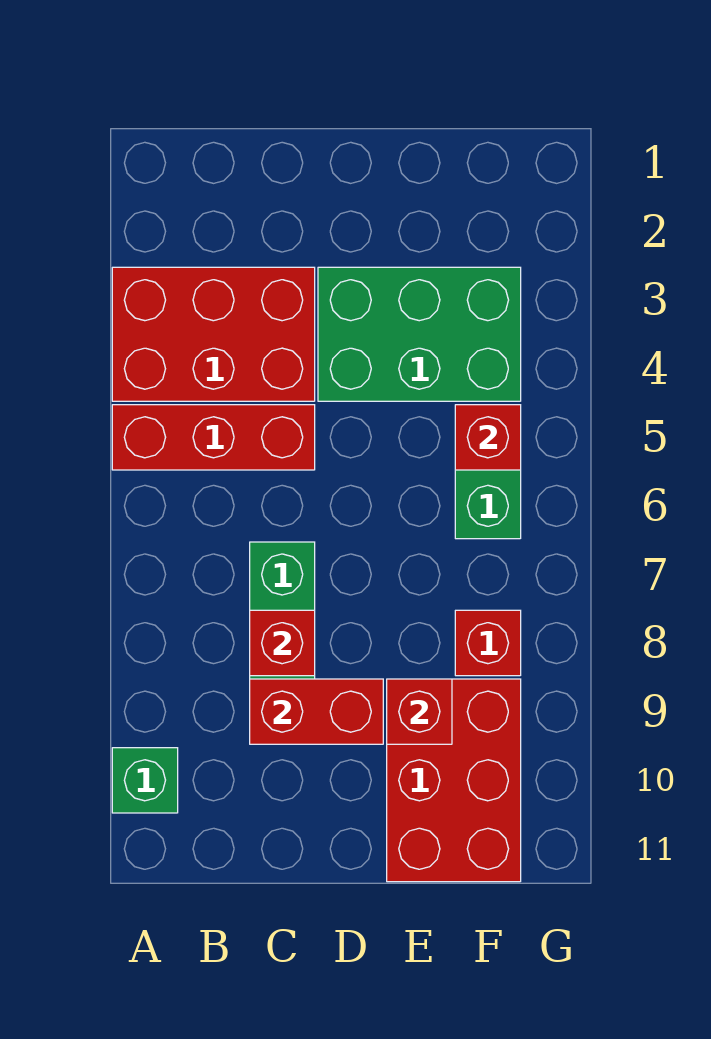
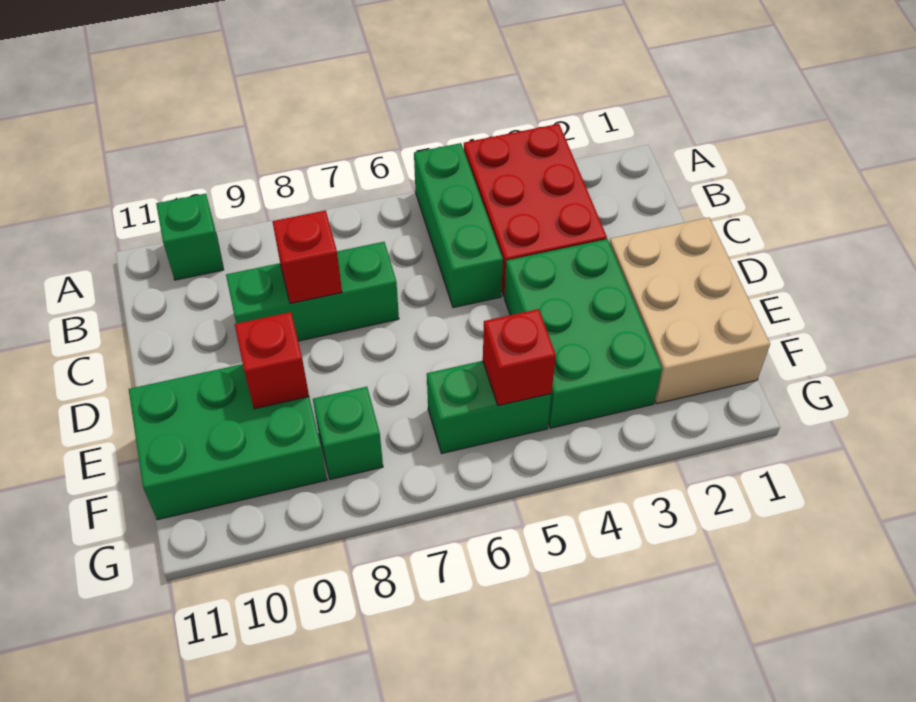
red 1x3 brick [112,405,315,470] -> green 1x3 brick [414,143,503,308]
red 1x2 brick [250,679,383,744] -> none
none -> tan 2x3 brick [610,218,770,404]
red 2x3 brick [387,679,521,882] -> green 2x3 brick [129,364,327,520]
red 1x1 brick [455,610,521,676] -> green 1x1 brick [313,387,383,479]

